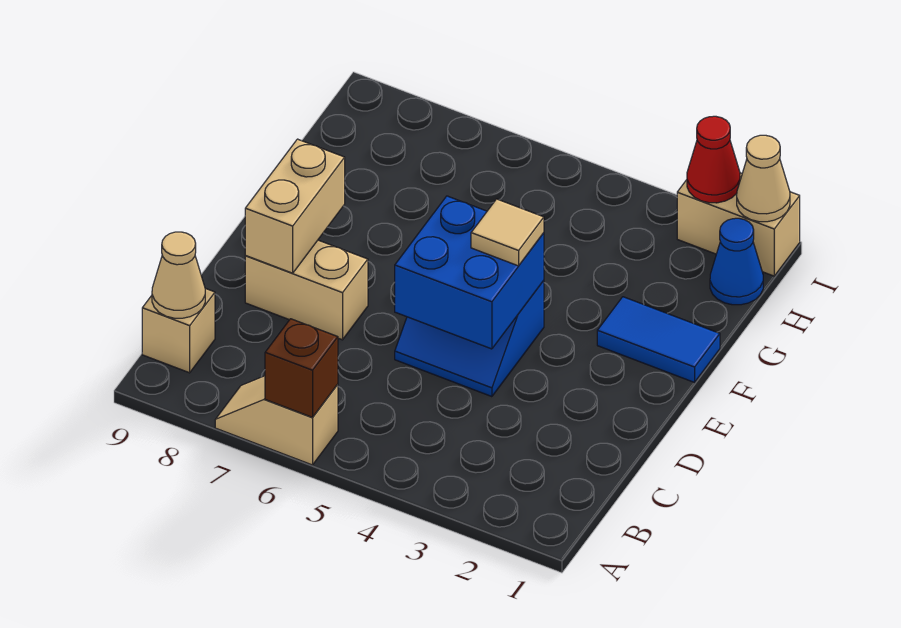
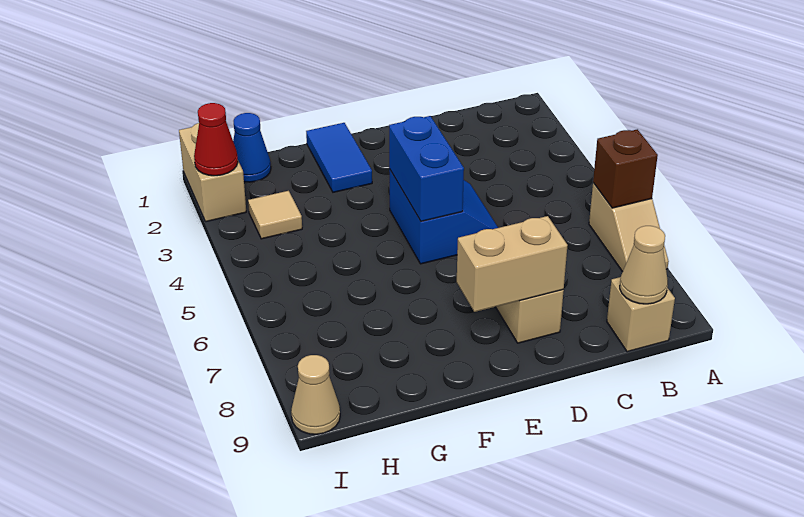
blue 2x2 brick [395,196,544,349] -> blue 1x2 brick [389,116,464,221]
tan 1x1 tile [471,199,544,266] -> tan 1x1 tile moved to [248,191,302,239]
tan 1x1 cone [737,135,790,222] -> tan 1x1 cone moved to [291,355,340,434]

